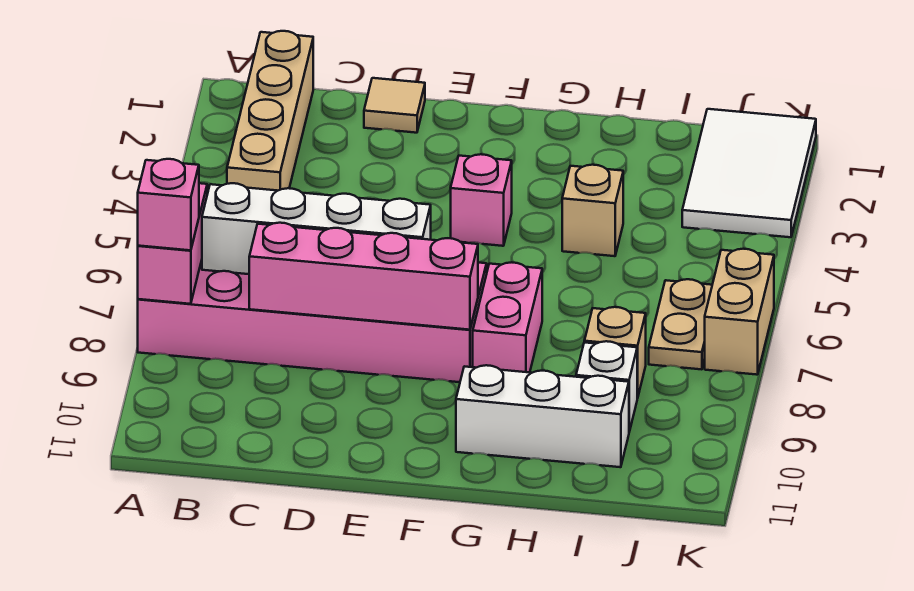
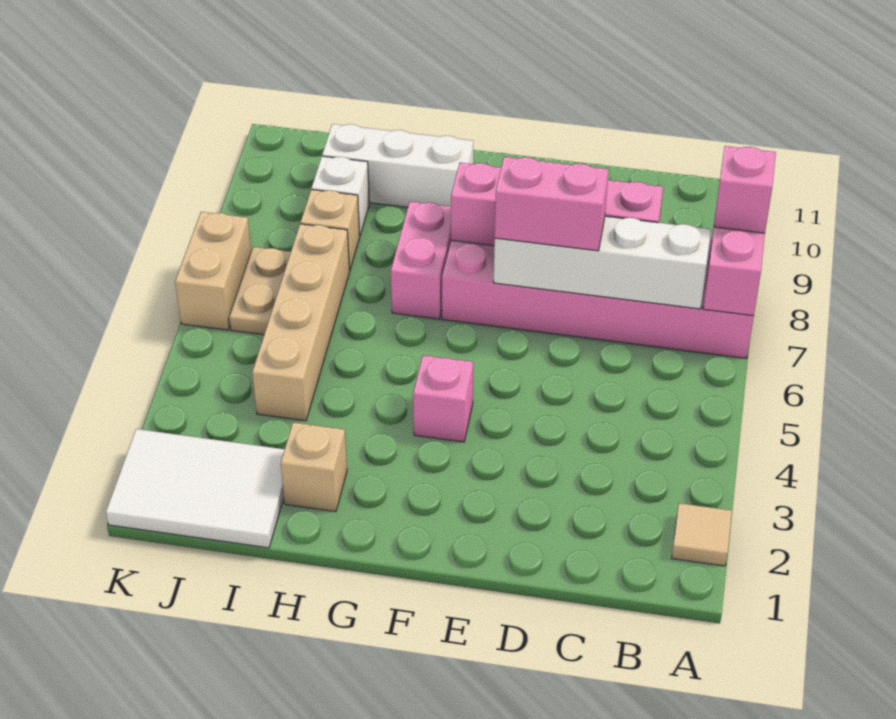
tan 1x4 brick [227,31,313,191] -> tan 1x4 brick moved to [252,224,350,421]
tan 1x1 tile [364,78,425,133] -> tan 1x1 tile moved to [672,503,732,566]
none -> pink 1x2 brick [495,157,609,251]
tan 1x1 brick [562,165,623,256] -> tan 1x1 brick moved to [281,422,347,512]
white 2x3 tile [682,109,816,237] -> white 2x3 tile turned to [106,429,285,548]

